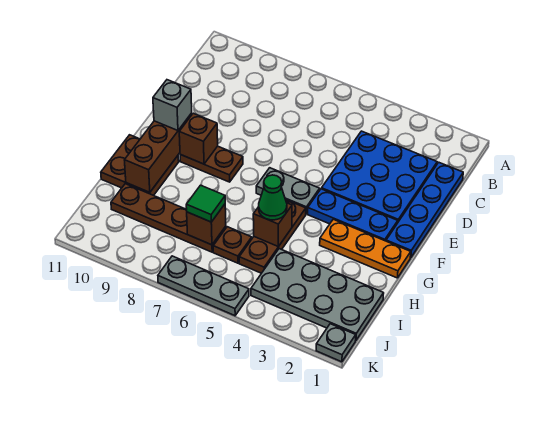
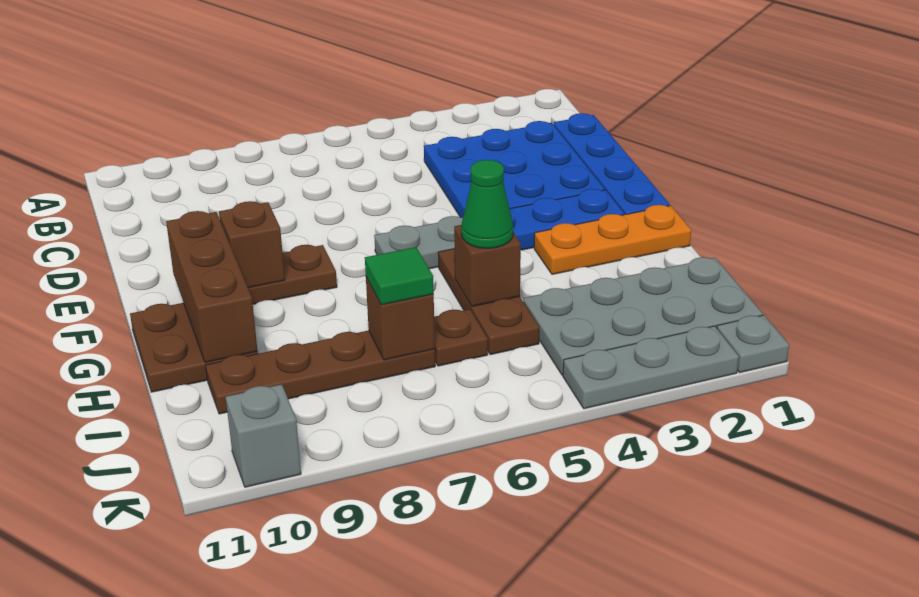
grey 1x1 brick [153,80,192,130] -> grey 1x1 brick moved to [226,384,301,487]
grey 1x3 plate [158,256,249,316] -> grey 1x3 plate moved to [563,326,739,409]

